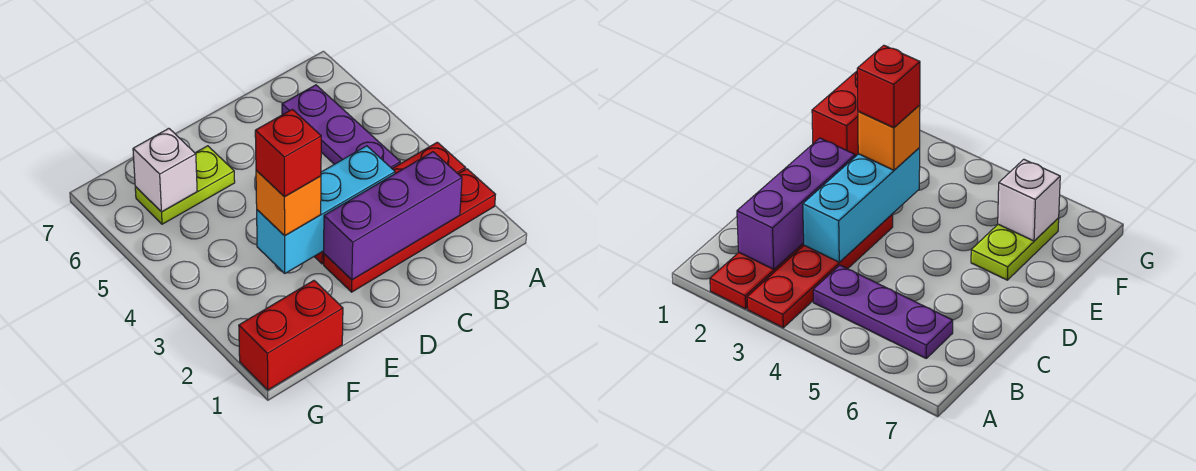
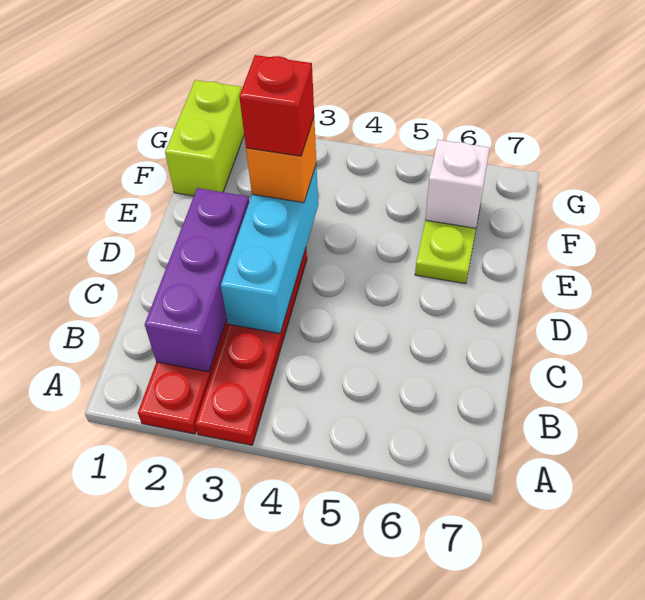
purple 1x3 plate [282,85,400,168] -> none
red 1x2 brick [239,281,343,390] -> lime 1x2 brick [165,80,244,196]

